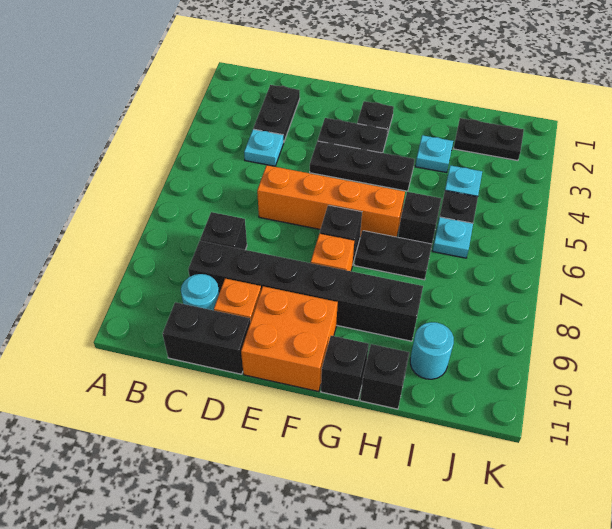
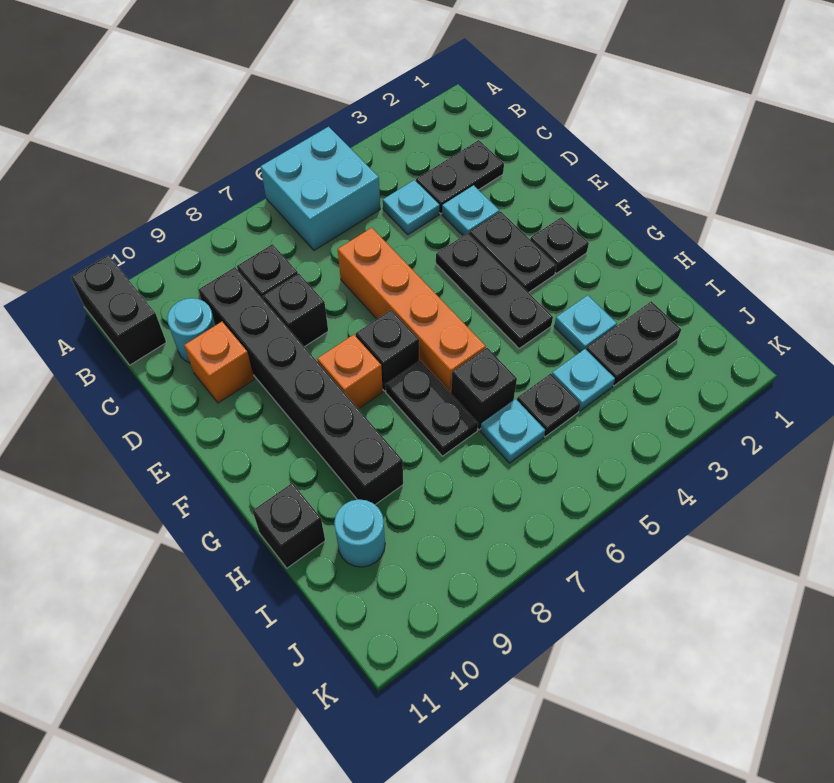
none -> cyan 2x2 brick [261,127,380,250]
black 1x2 brick [163,302,250,374] -> black 1x2 brick moved to [71,255,166,365]
none -> cyan 1x1 plate [442,185,499,236]
orange 2x2 brick [241,286,338,392] -> none
black 1x1 brick [321,336,369,400] -> black 1x1 brick moved to [263,273,328,347]
black 1x2 plate [454,118,524,161] -> black 1x2 plate turned to [586,301,681,386]

